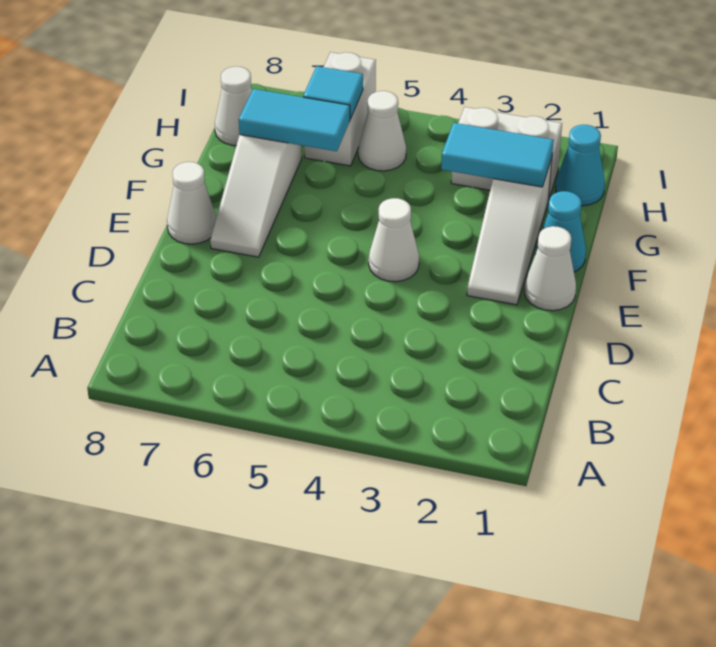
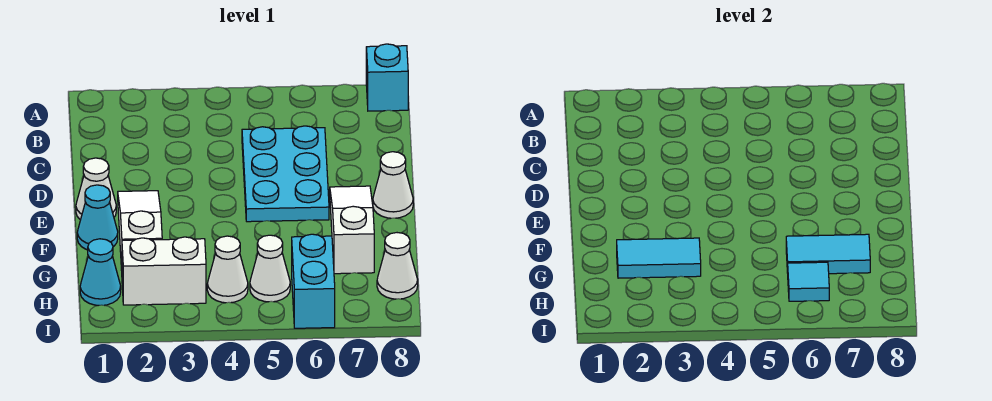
none -> cyan 1x1 brick [366,44,408,111]
none -> cyan 2x3 plate [242,126,329,222]
white 1x1 cone [369,198,419,282] -> white 1x1 cone moved to [207,236,248,303]
white 1x2 brick [304,52,376,166] -> cyan 1x2 brick [292,234,335,328]

